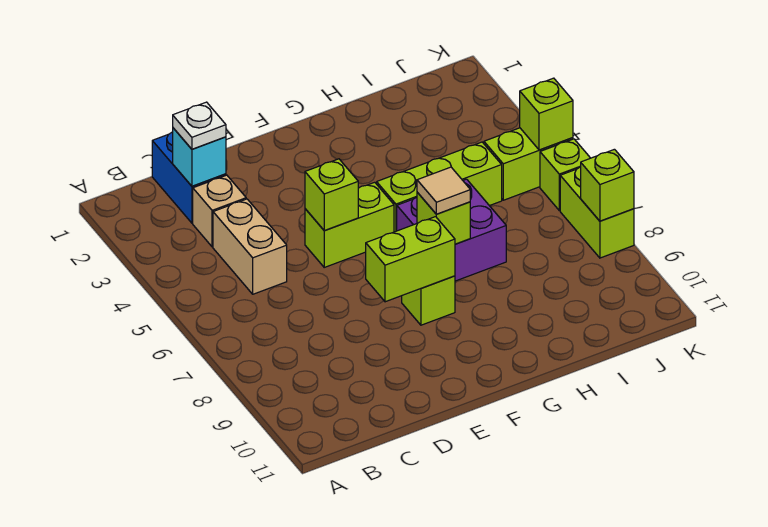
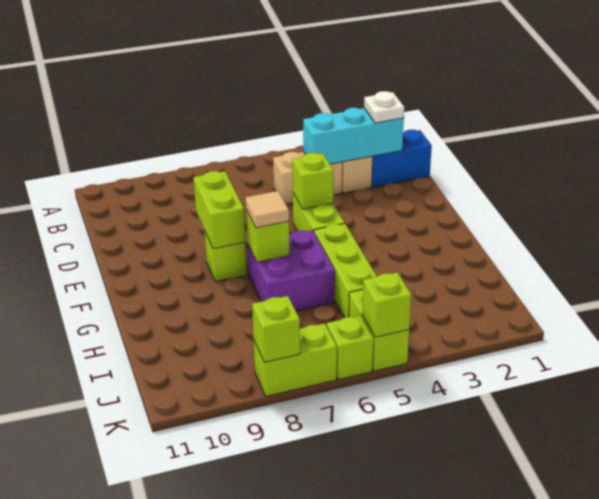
cyan 1x1 brick [173,128,226,186] -> cyan 1x3 brick [303,108,404,164]

